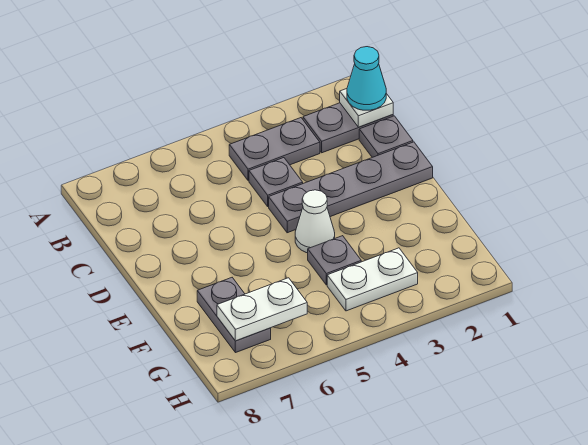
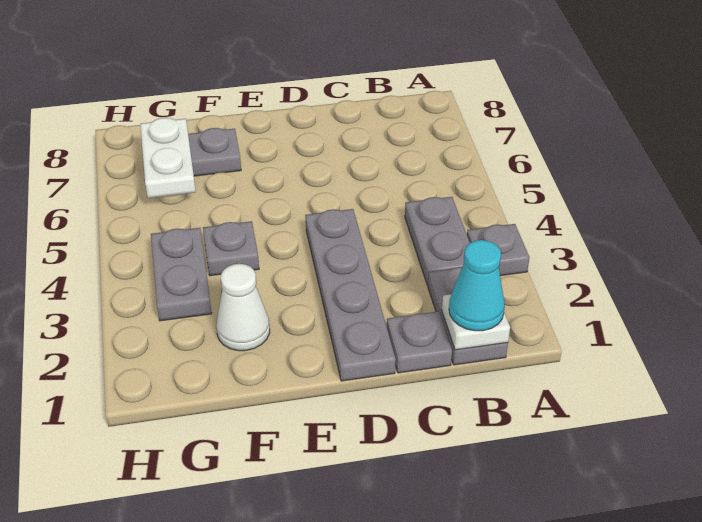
grey 1x1 plate [249,158,303,206] -> grey 1x1 plate moved to [467,224,529,276]
white 1x1 cone [295,190,335,253] -> white 1x1 cone moved to [216,264,270,351]
white 1x2 plate [327,248,418,311] -> grey 1x2 plate [151,228,212,321]

